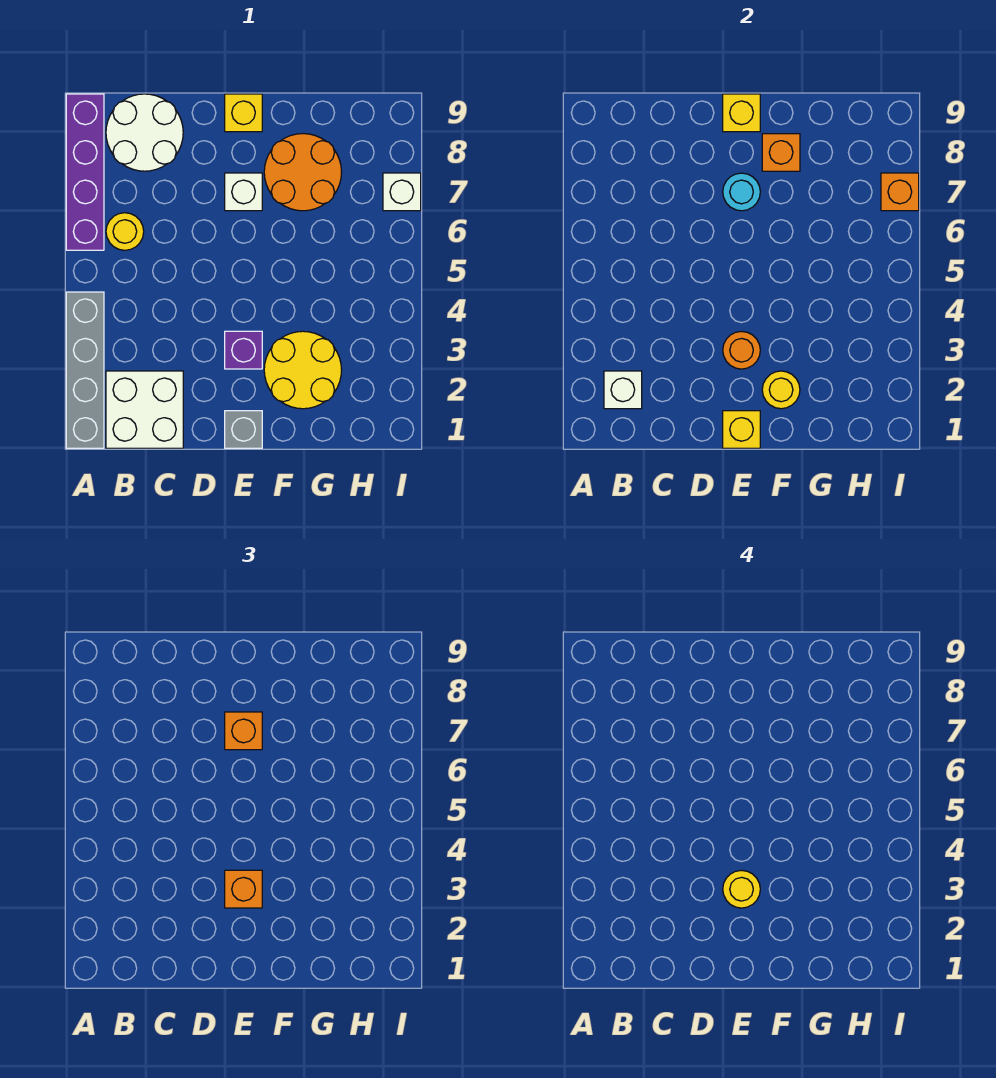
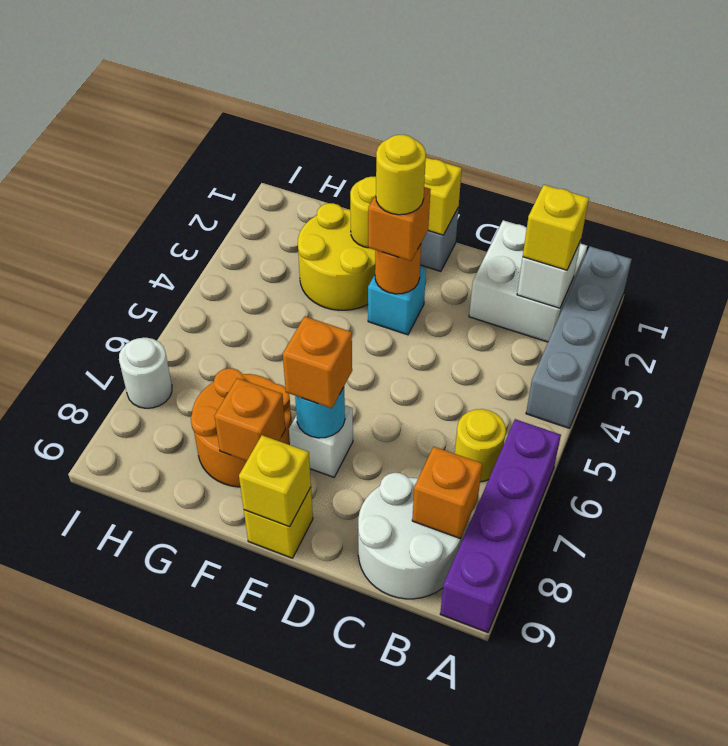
none -> yellow 1x1 brick [523,185,589,270]
purple 1x1 brick [225,331,262,369] -> cyan 1x1 brick [368,267,426,335]
white 1x1 brick [383,173,421,211] -> white 1x1 round brick [119,338,172,408]
orange 1x1 brick [881,173,919,211] -> orange 1x1 brick moved to [412,447,482,538]

